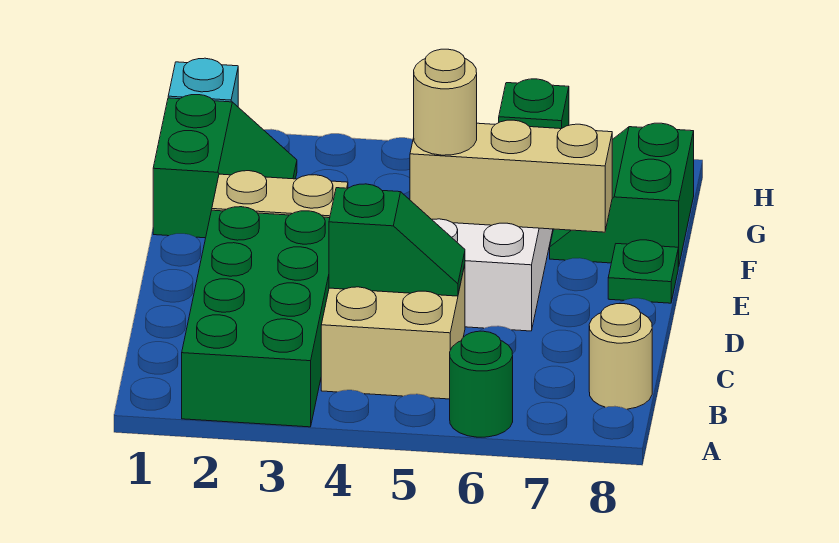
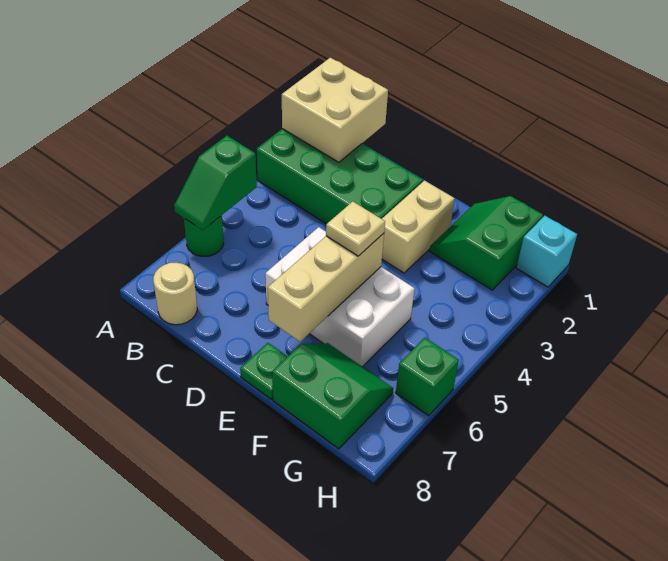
tan 2x2 brick [321,265,465,399] -> tan 2x2 brick moved to [282,58,388,162]
green 1x2 slope [329,184,465,296] -> green 1x2 slope moved to [174,136,257,230]
tan 1x1 round brick [414,49,477,155] -> tan 1x1 plate [326,202,385,256]
green 2x2 slope [153,95,297,238] -> green 2x2 slope turned to [429,196,543,290]

